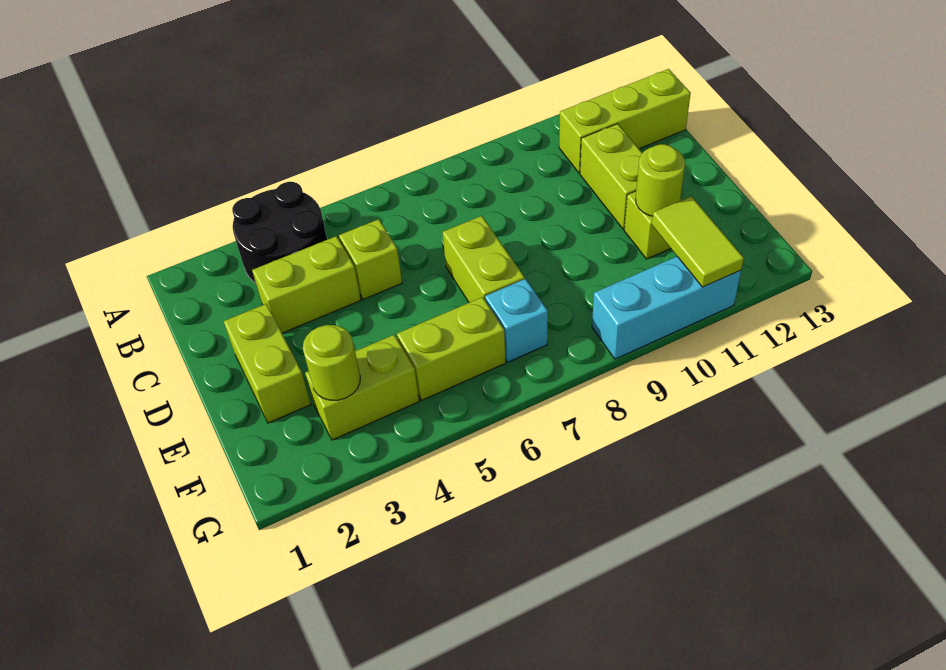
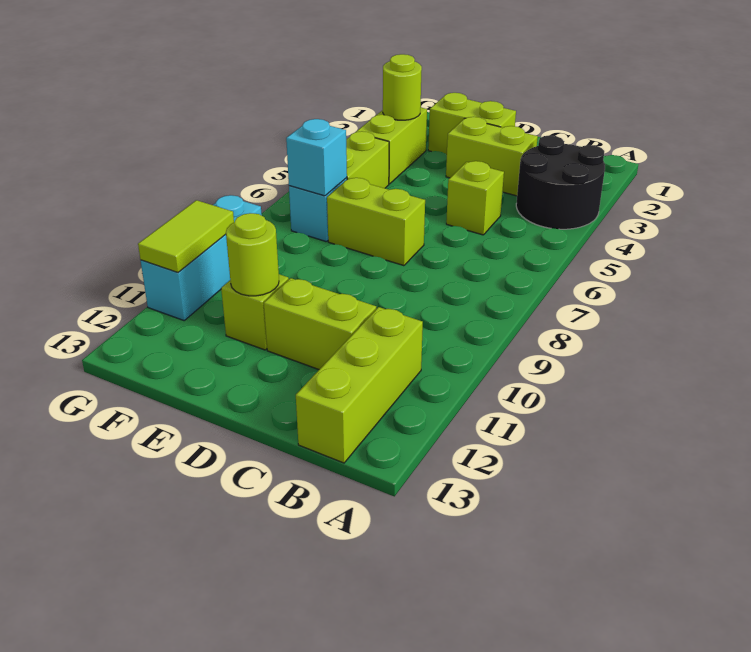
lime 1x2 brick [252,236,361,333] -> lime 1x2 brick turned to [446,117,538,196]
none -> cyan 1x1 brick [286,119,347,196]
lime 1x2 tile [652,196,744,287] -> lime 1x2 tile turned to [138,200,234,272]

